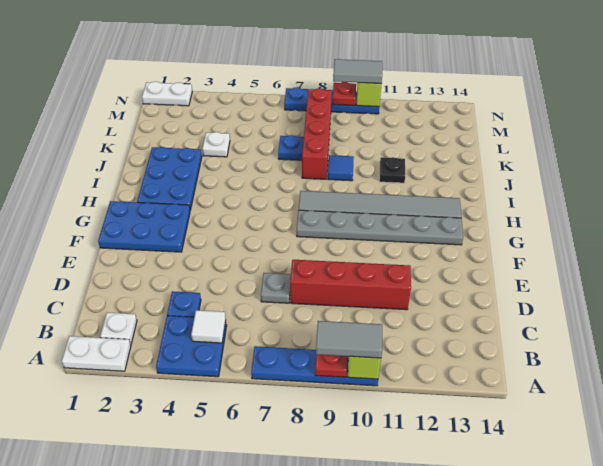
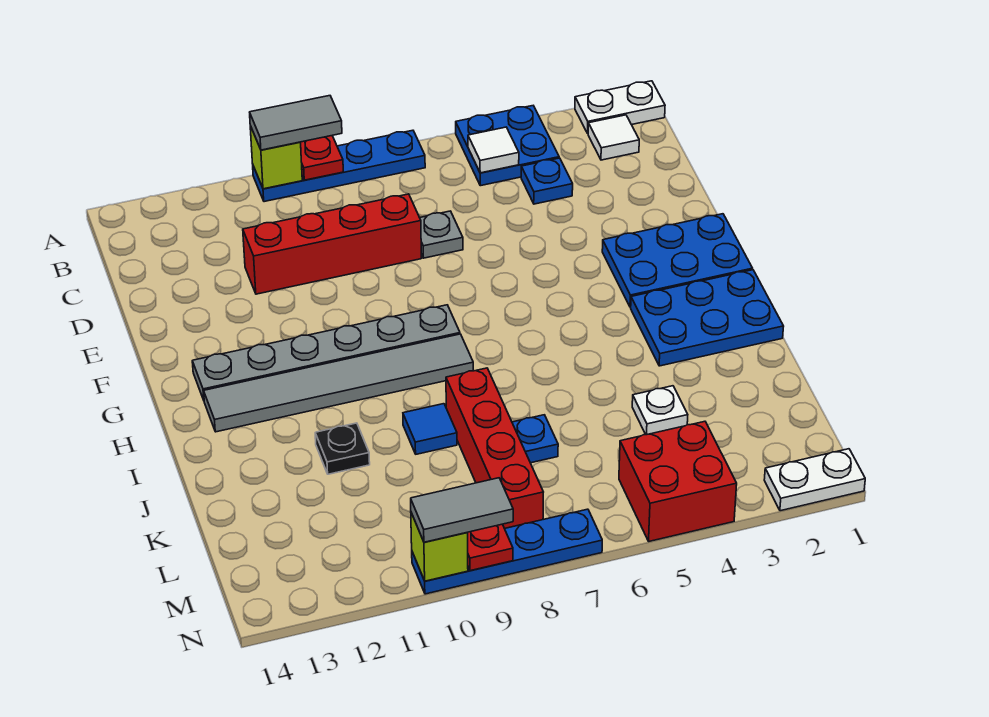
white 1x1 plate [100,312,137,345] -> white 1x1 tile [588,115,639,160]
blue 2x3 plate [137,147,202,210] -> blue 2x3 plate turned to [631,270,784,366]
none -> red 2x2 brick [619,421,737,541]

